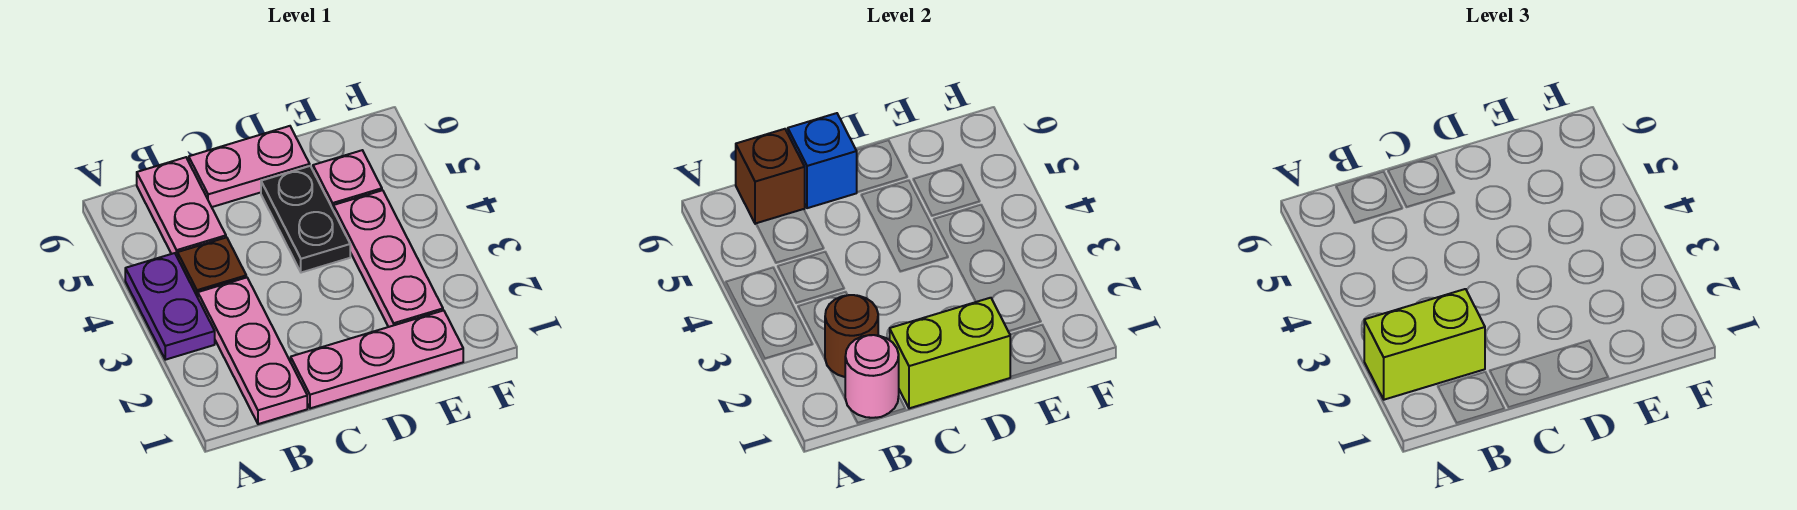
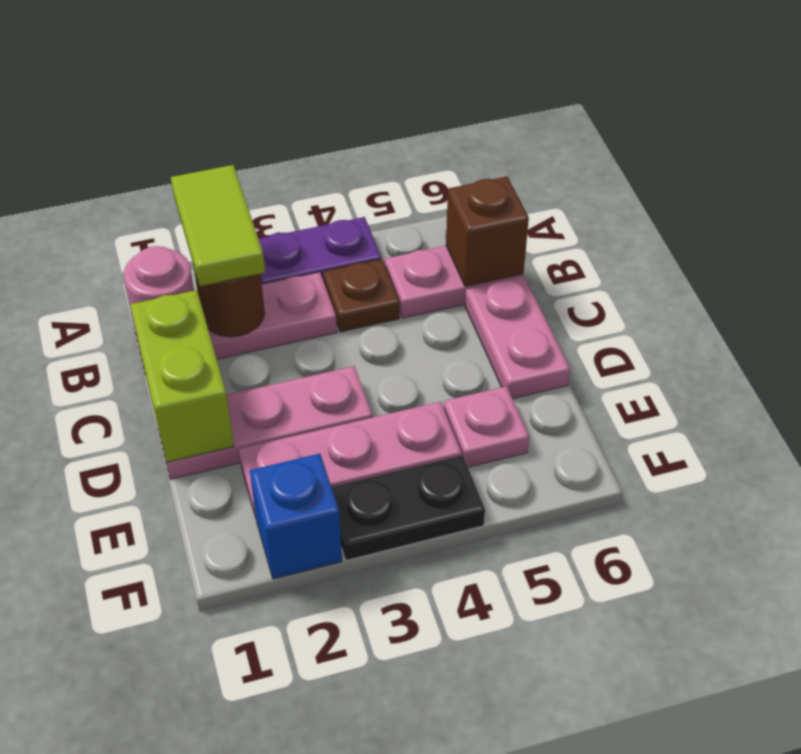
lime 1x2 brick [1364,289,1485,400] -> lime 1x2 tile [171,165,265,286]
pink 1x3 plate [291,310,463,408] -> pink 1x3 plate turned to [157,366,373,479]
blue 1x1 brick [788,113,857,208] -> blue 1x1 brick moved to [250,454,342,579]
black 1x2 plate [261,166,350,273] -> black 1x2 plate moved to [332,455,485,560]

